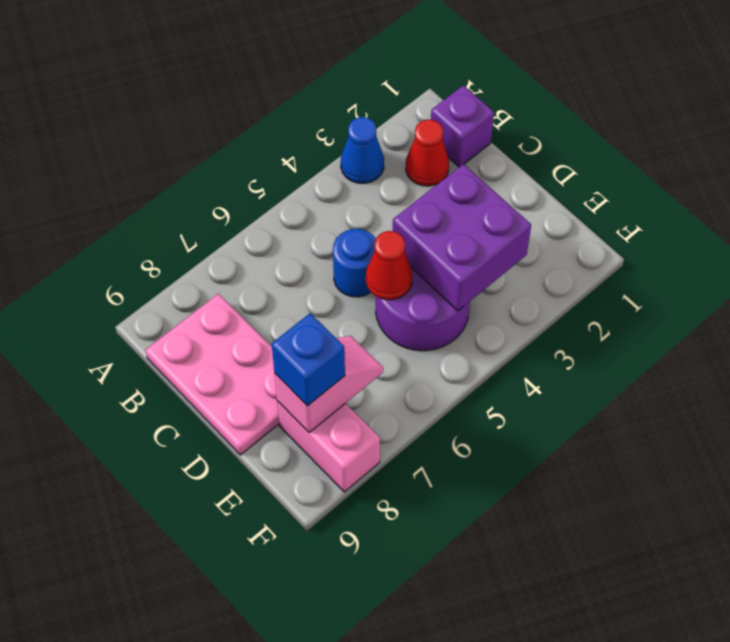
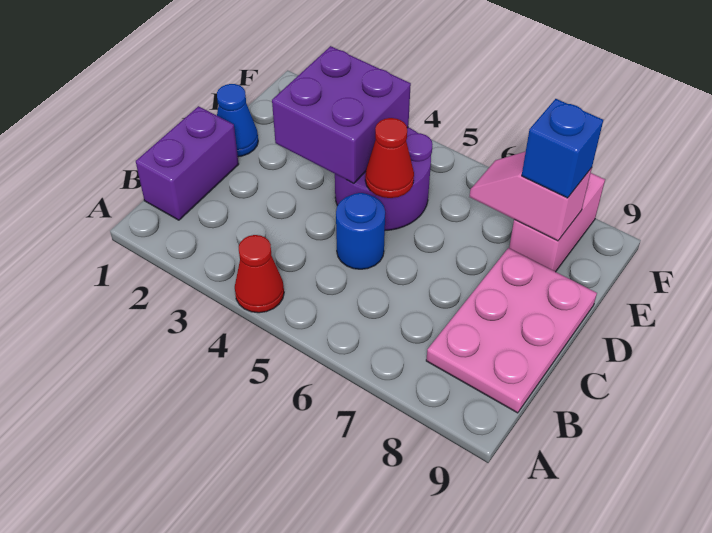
blue 1x1 cone [341,117,384,183] -> blue 1x1 cone moved to [217,84,258,157]
purple 1x1 brick [431,85,494,167] -> purple 1x2 brick [136,106,239,220]
red 1x1 cone [406,120,449,186] -> red 1x1 cone moved to [235,235,284,313]

